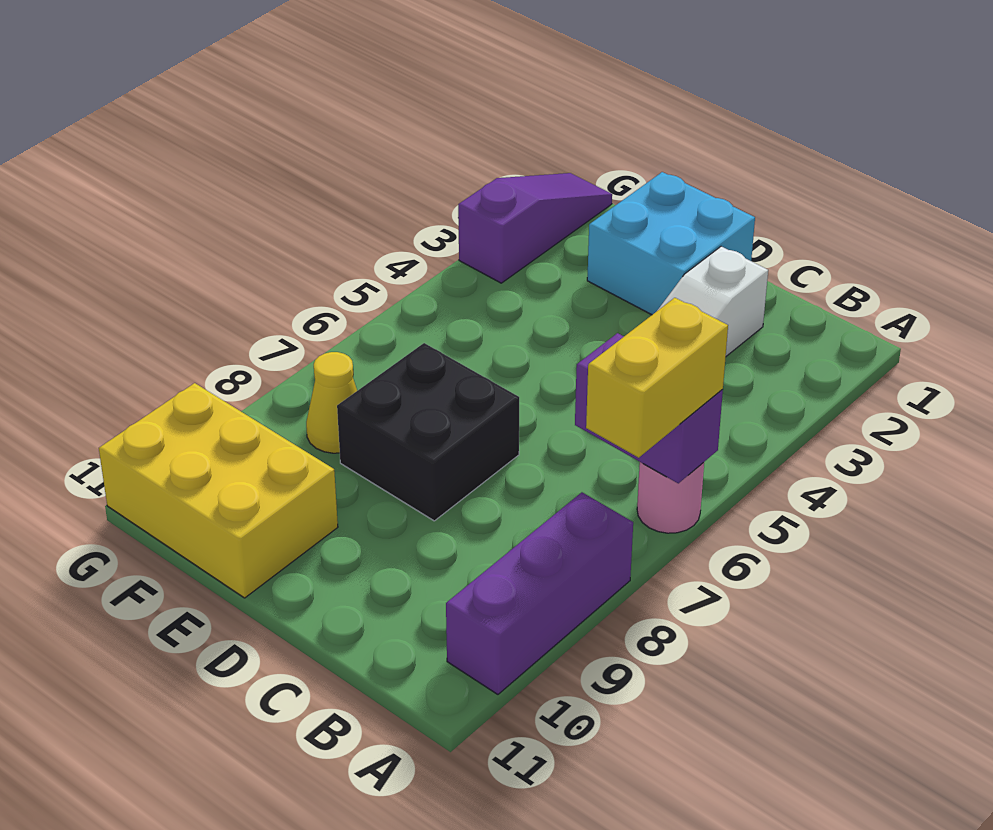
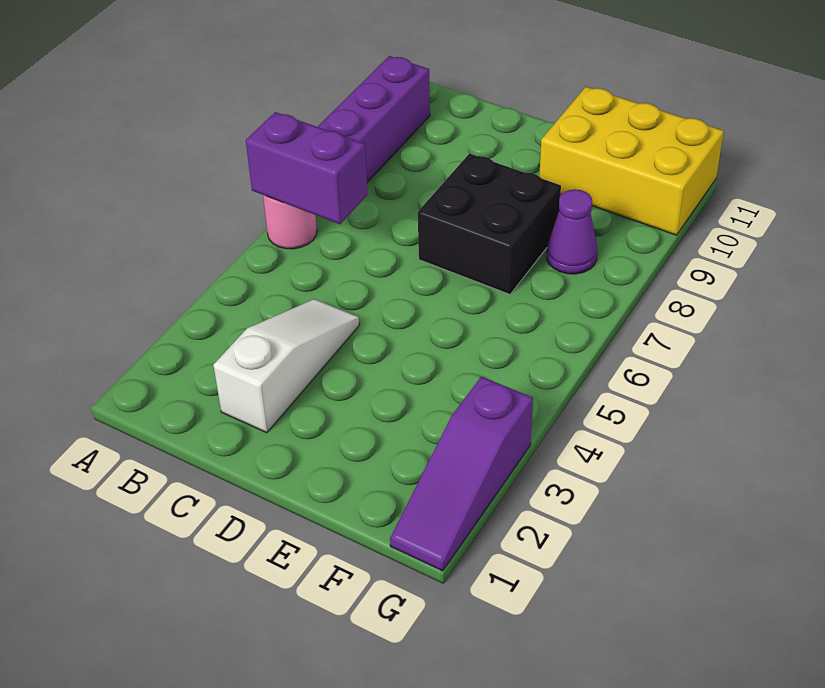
yellow 1x2 brick [586,298,728,458] -> none
cyan 2x2 brick [587,172,755,315] -> none
yellow 1x1 cone [306,352,357,453] -> purple 1x1 cone [547,189,597,274]

